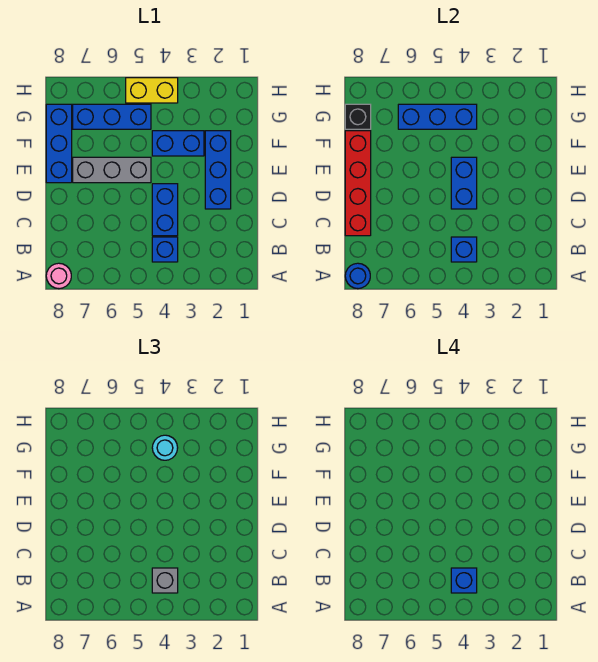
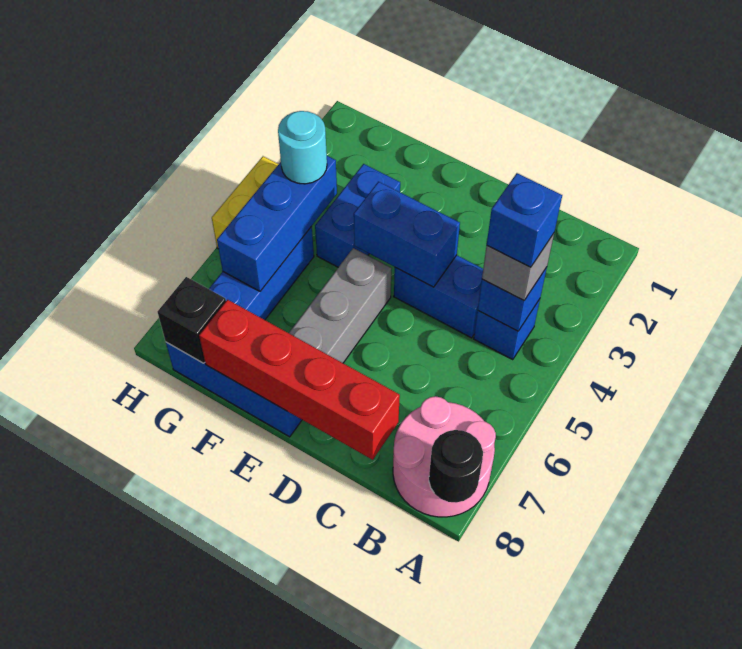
pink 1x1 round brick [46,263,71,289] -> pink 2x2 round brick [393,396,496,517]
blue 1x1 round brick [345,263,370,289] -> black 1x1 round brick [429,430,483,503]
blue 1x3 brick [205,131,231,209] -> none

